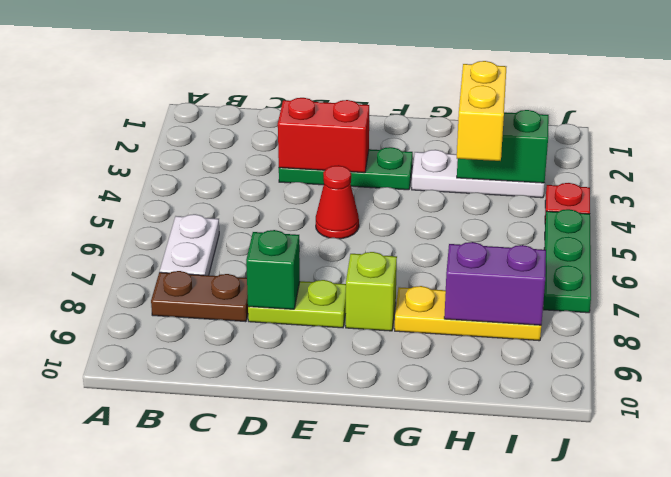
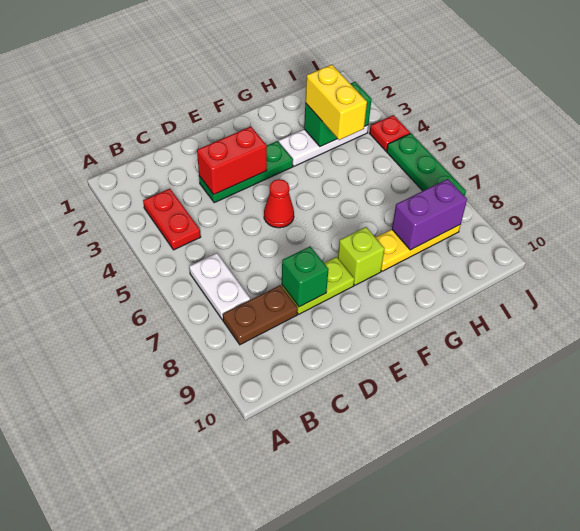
none -> red 1x2 plate [143,189,201,250]

